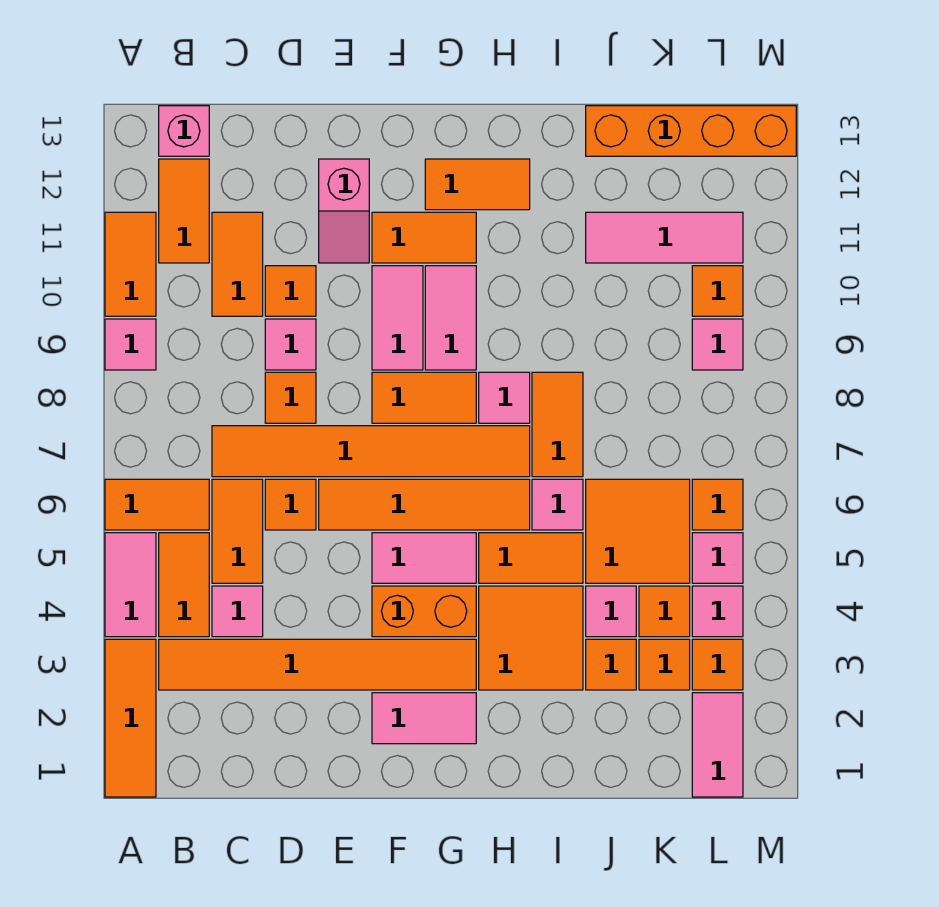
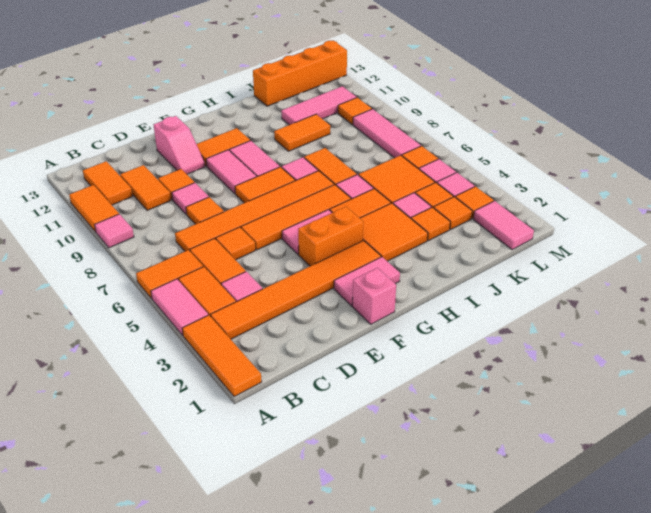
pink 1x1 brick [159,106,209,156] -> pink 1x1 brick moved to [352,268,396,324]
orange 1x2 tile [425,159,530,210] -> orange 1x2 tile moved to [274,114,330,151]
pink 1x1 tile [692,319,743,370] -> pink 1x3 tile [353,109,421,158]

